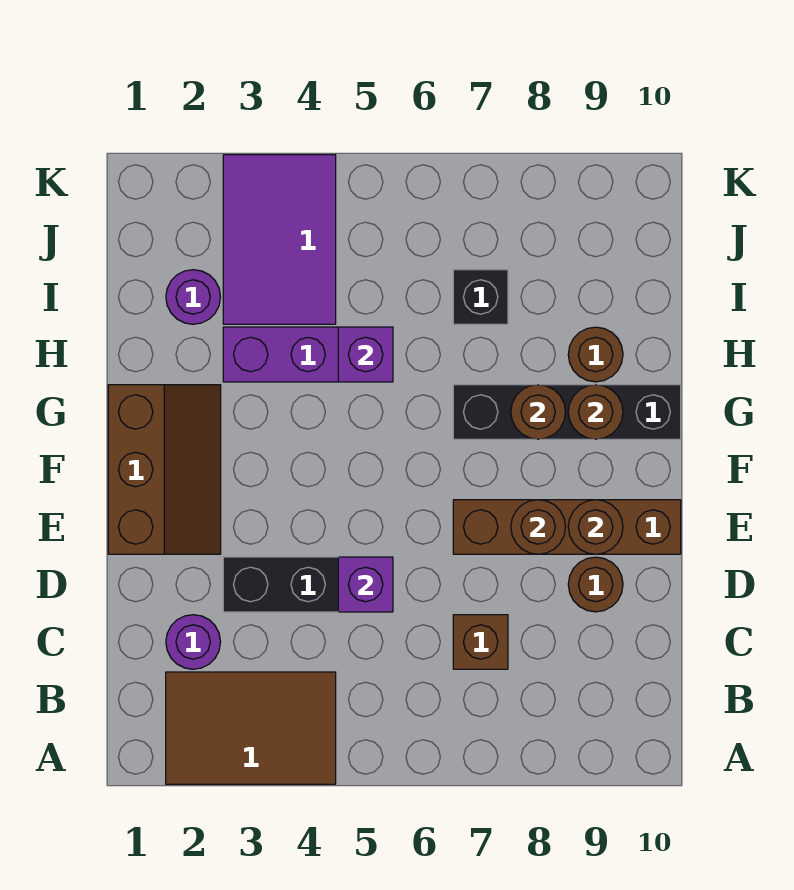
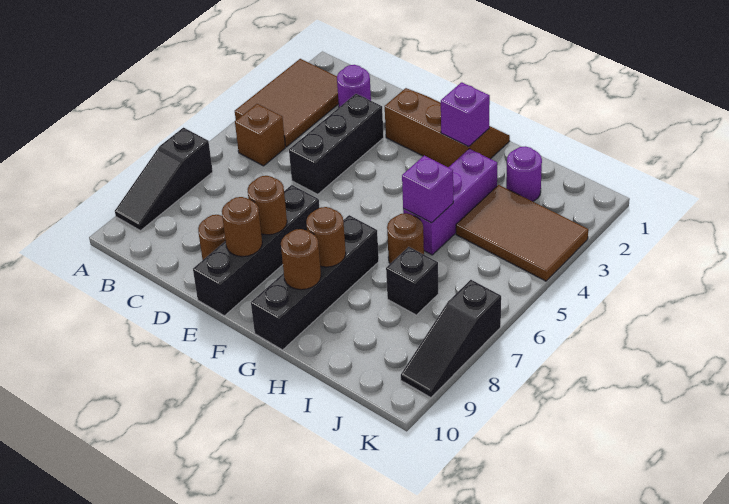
none -> black 1x3 slope [115,128,213,231]
brown 1x1 brick [453,615,508,669] -> brown 1x1 brick moved to [235,104,285,166]
purple 1x1 brick [338,557,393,612] -> purple 1x1 brick moved to [441,82,490,147]
brown 2x3 slope [108,385,221,554] -> brown 2x3 slope turned to [385,88,510,167]
brown 1x4 brick [453,500,681,554] -> black 1x4 brick [193,185,319,316]
brown 1x1 round brick [568,327,623,382] -> brown 1x1 round brick moved to [387,213,424,263]
purple 2x3 tile [223,155,336,324] -> brown 2x3 tile [456,185,588,281]
none -> black 1x3 slope [401,280,501,398]

